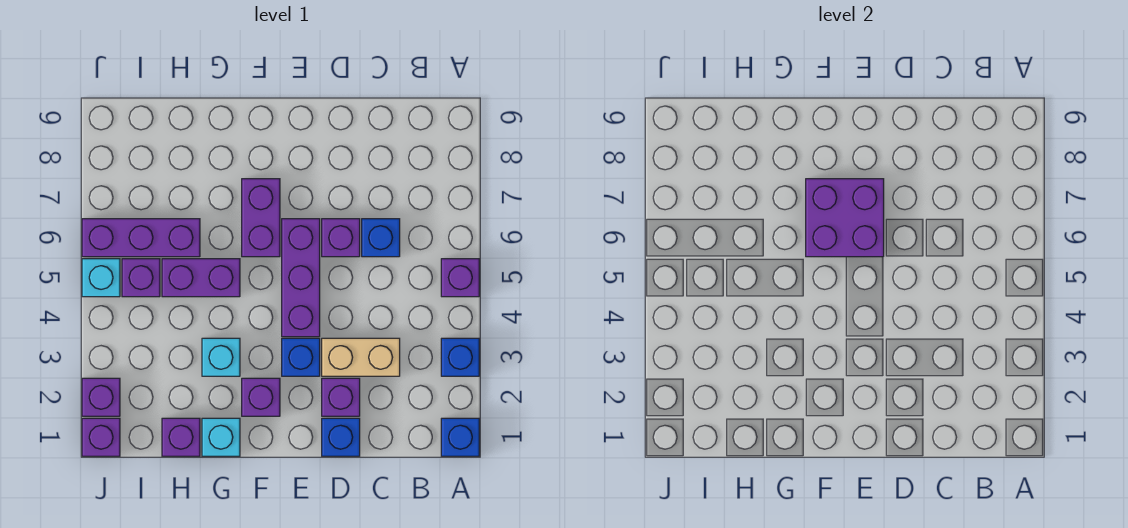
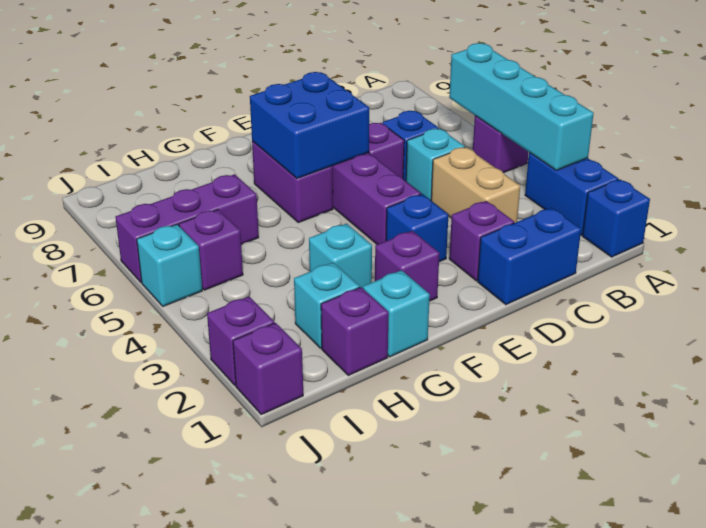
blue 1x1 brick [441,338,479,376] -> blue 1x2 brick [525,152,618,235]
none -> cyan 1x4 brick [449,43,594,170]
tan 1x2 brick [322,338,400,376] -> tan 1x2 brick turned to [431,147,520,223]
none -> cyan 1x1 brick [406,129,465,201]
blue 1x1 brick [322,418,360,456] -> blue 1x2 brick [478,208,581,305]
purple 2x2 brick [806,179,884,257] -> blue 2x2 brick [250,72,369,178]
purple 1x2 brick [162,259,240,297] -> none
none -> cyan 1x1 brick [294,263,360,348]

